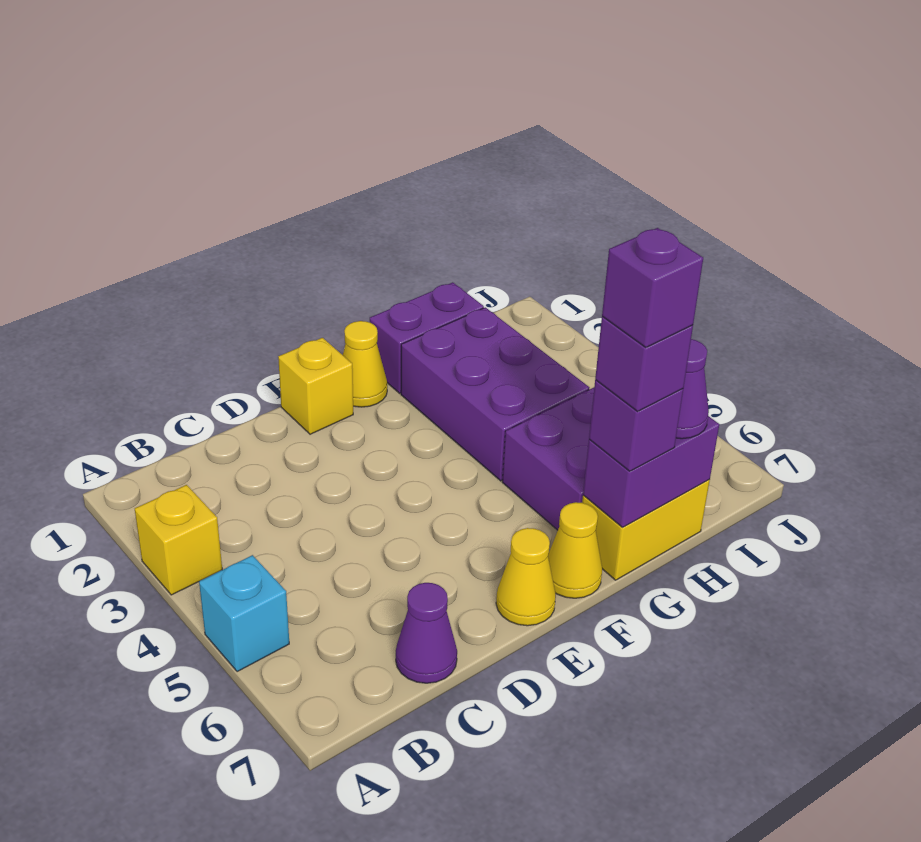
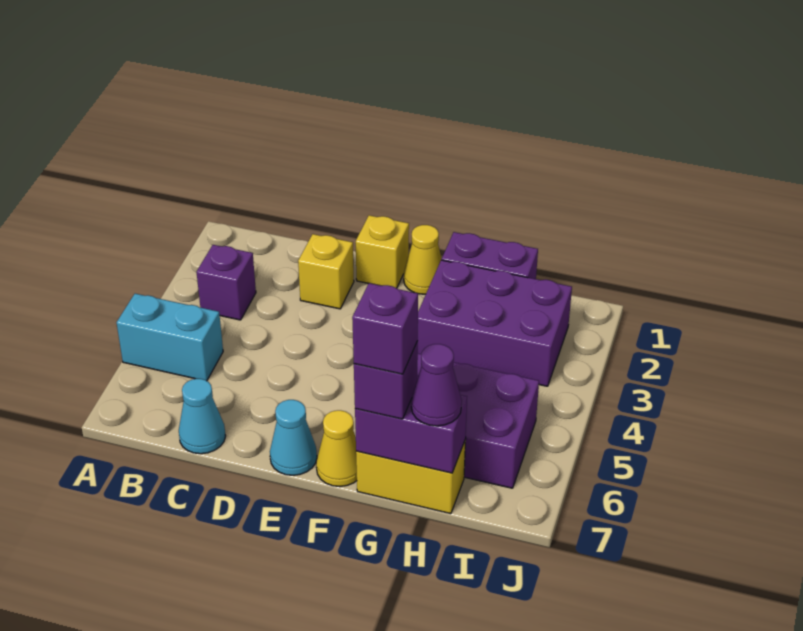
yellow 1x1 brick [135,485,222,595] -> yellow 1x1 brick moved to [298,234,354,309]
cyan 1x1 brick [199,555,289,672] -> cyan 1x2 brick [116,294,223,381]
purple 1x1 cone [396,583,457,683] -> cyan 1x1 cone [179,379,226,454]
yellow 1x1 cone [496,528,556,626] -> cyan 1x1 cone [270,400,317,475]
purple 2x3 brick [401,307,590,481] -> purple 2x3 brick turned to [418,260,572,386]
purple 1x1 brick [602,228,703,347] -> purple 1x1 brick moved to [196,245,256,320]

